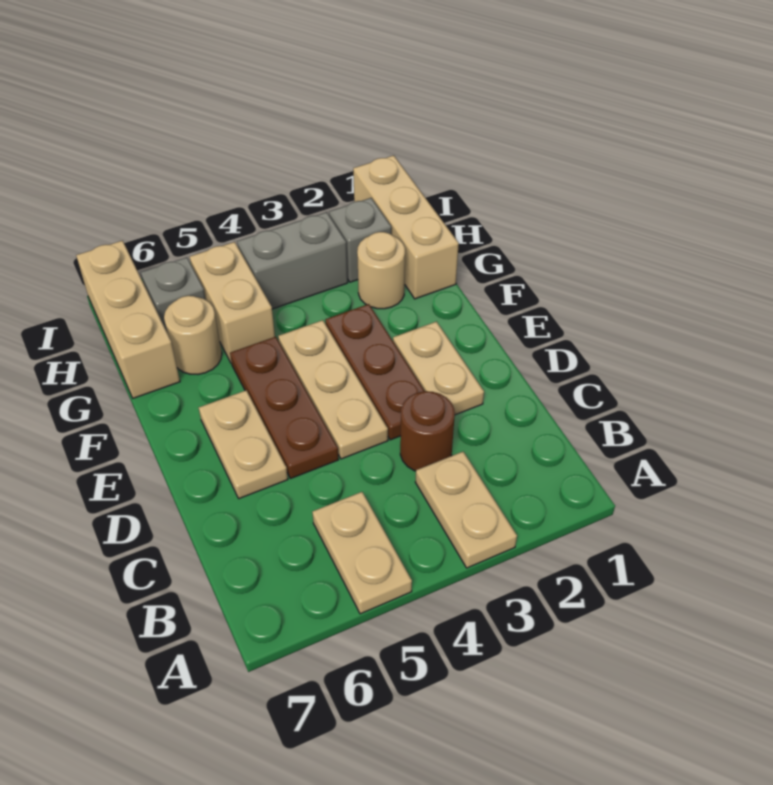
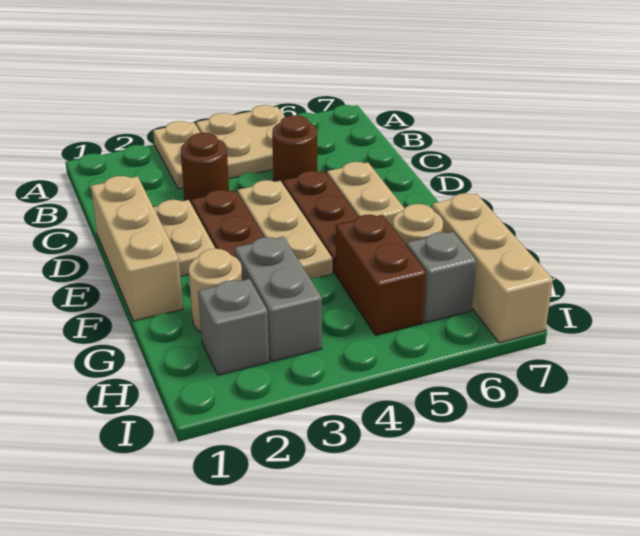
tan 1x2 plate [312,492,412,614] -> tan 2x2 plate [196,105,285,179]
none -> brown 1x1 round brick [272,115,317,183]
tan 1x3 brick [353,155,459,299] -> tan 1x3 brick moved to [91,176,183,321]
tan 1x2 brick [190,242,275,364] -> brown 1x2 brick [336,215,426,335]
grey 1x2 brick [237,212,348,309] -> grey 1x2 brick turned to [235,237,322,362]

